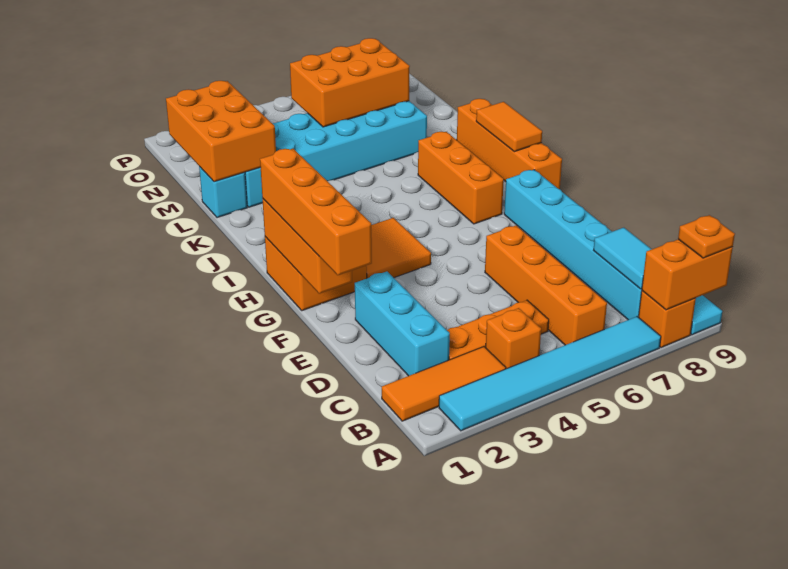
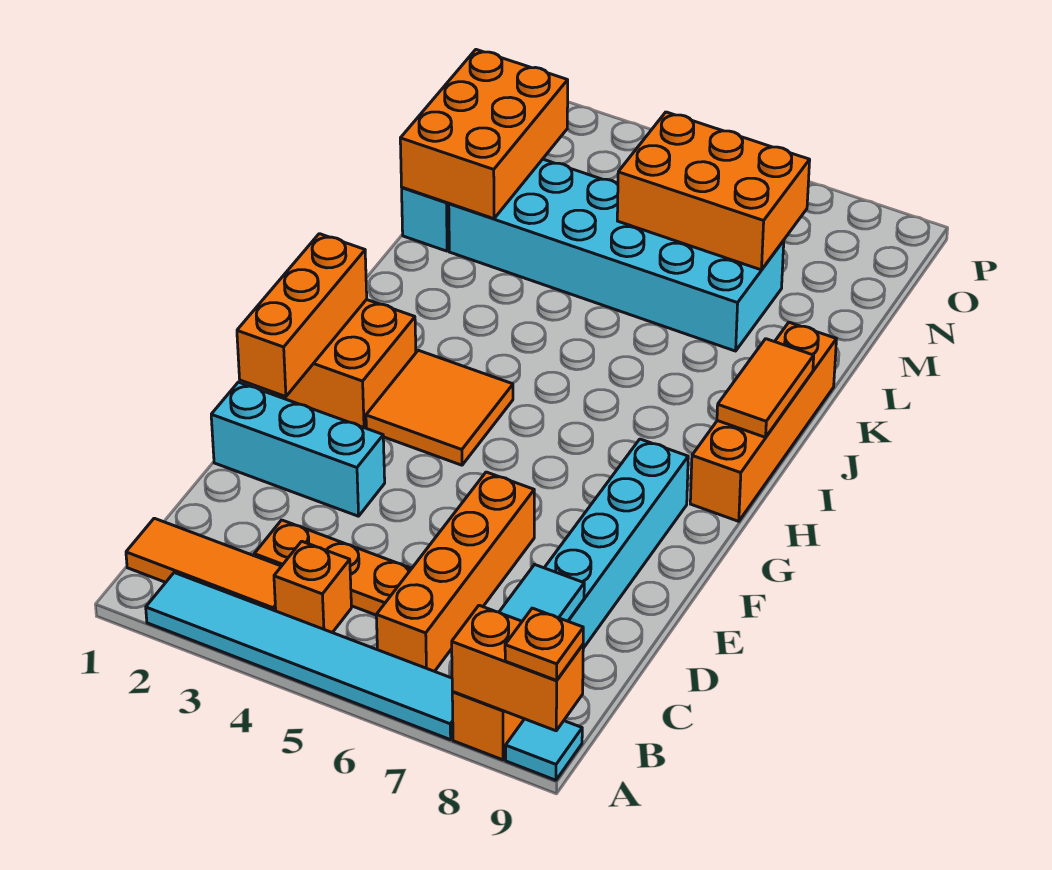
cyan 1x3 brick [355,272,450,376] -> cyan 1x3 brick turned to [211,382,385,516]
orange 1x4 brick [260,149,372,275] -> none
orange 1x3 brick [418,132,504,224] -> none

